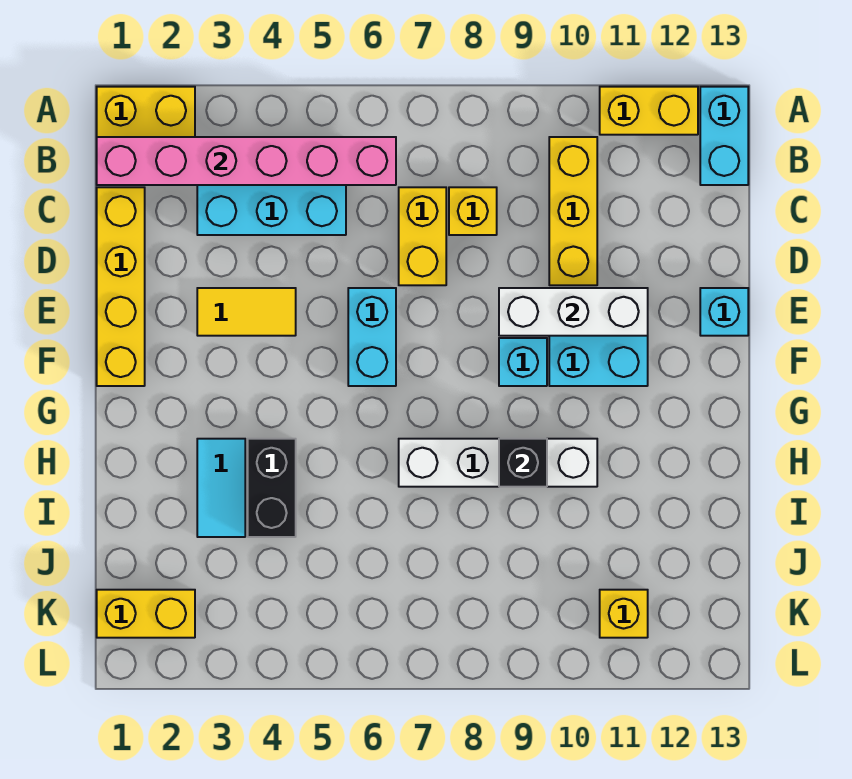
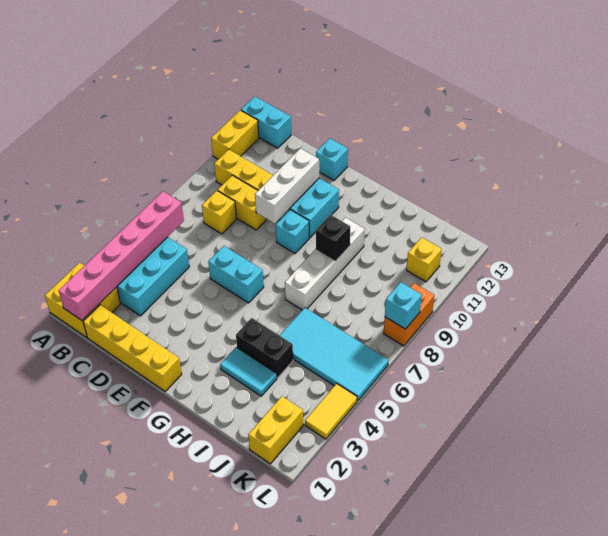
yellow 1x2 brick [399,187,446,285] -> yellow 1x2 brick moved to [218,175,267,230]
yellow 1x2 tile [197,288,296,336] -> yellow 1x2 tile moved to [305,384,357,439]
none -> cyan 2x4 tile [280,308,388,401]
none -> orange 1x2 brick [384,283,434,346]
none -> cyan 1x1 brick [385,282,422,329]

